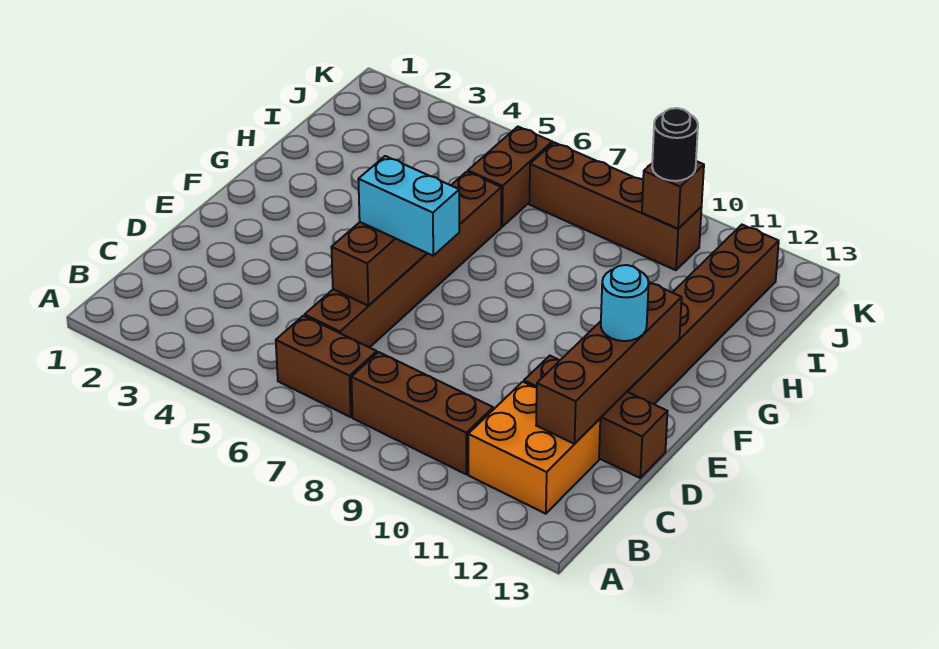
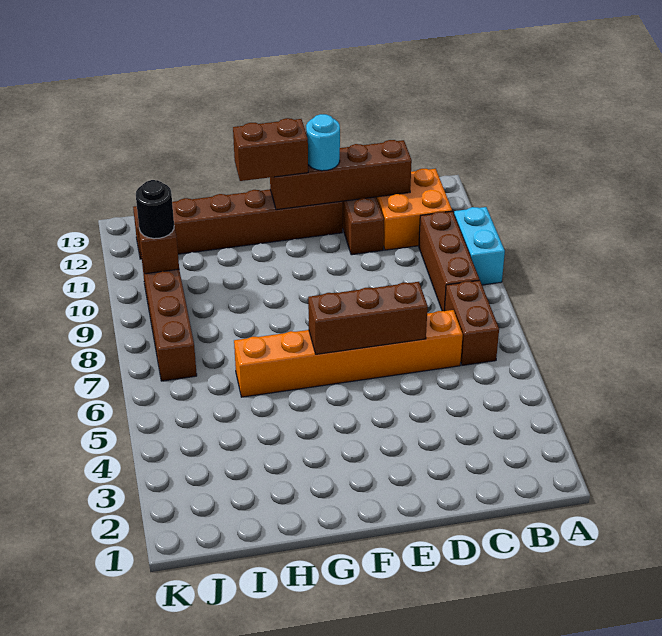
brown 1x6 brick [305,172,501,348] -> orange 1x6 brick [234,310,463,397]
cyan 1x2 brick [358,156,459,256] -> cyan 1x2 brick moved to [454,207,505,285]
brown 1x2 brick [468,127,552,227] -> brown 1x2 brick moved to [233,118,308,181]

